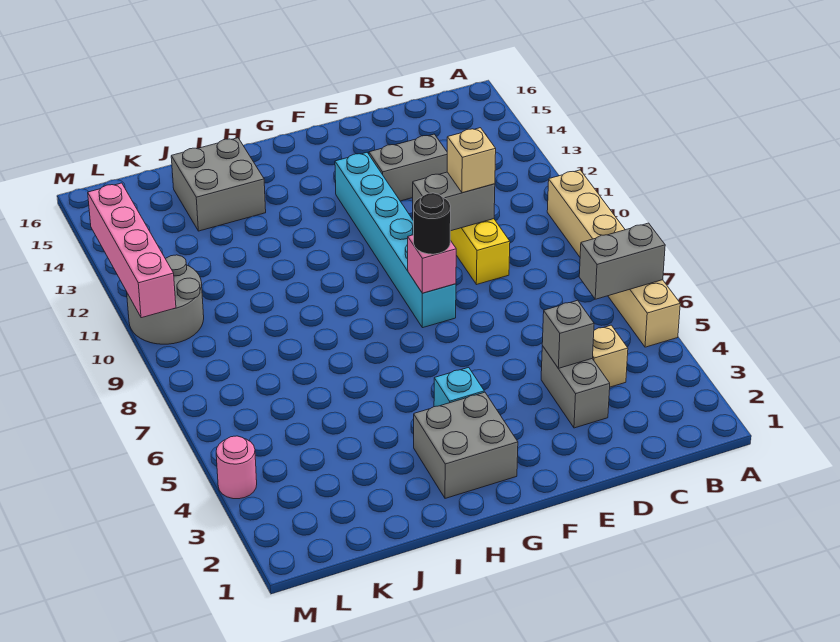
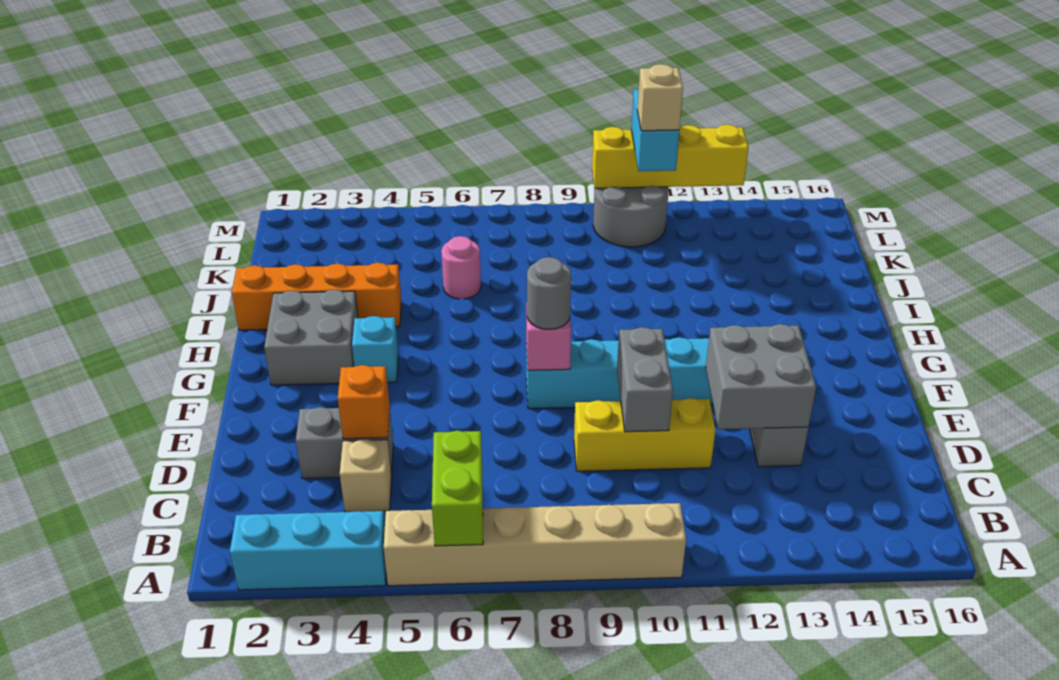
none -> cyan 1x3 brick [230,511,386,590]
grey 1x2 brick [579,223,665,299] -> lime 1x2 brick [432,431,483,546]
grey 1x1 brick [542,300,594,368] -> orange 1x1 brick [338,365,390,439]
tan 1x1 brick [447,128,496,193] -> tan 1x1 brick moved to [637,64,683,131]
black 1x1 round brick [414,193,451,254] -> grey 1x1 round brick [527,257,571,330]
none -> orange 1x4 brick [232,263,401,330]
grey 2x2 brick [171,138,266,231] -> grey 2x2 brick moved to [706,324,816,429]
none -> cyan 1x2 brick [631,90,679,171]
pink 1x1 round brick [216,436,257,499] -> pink 1x1 round brick moved to [441,236,481,299]
pink 1x4 brick [88,183,176,318] -> yellow 1x4 brick [592,125,748,188]

